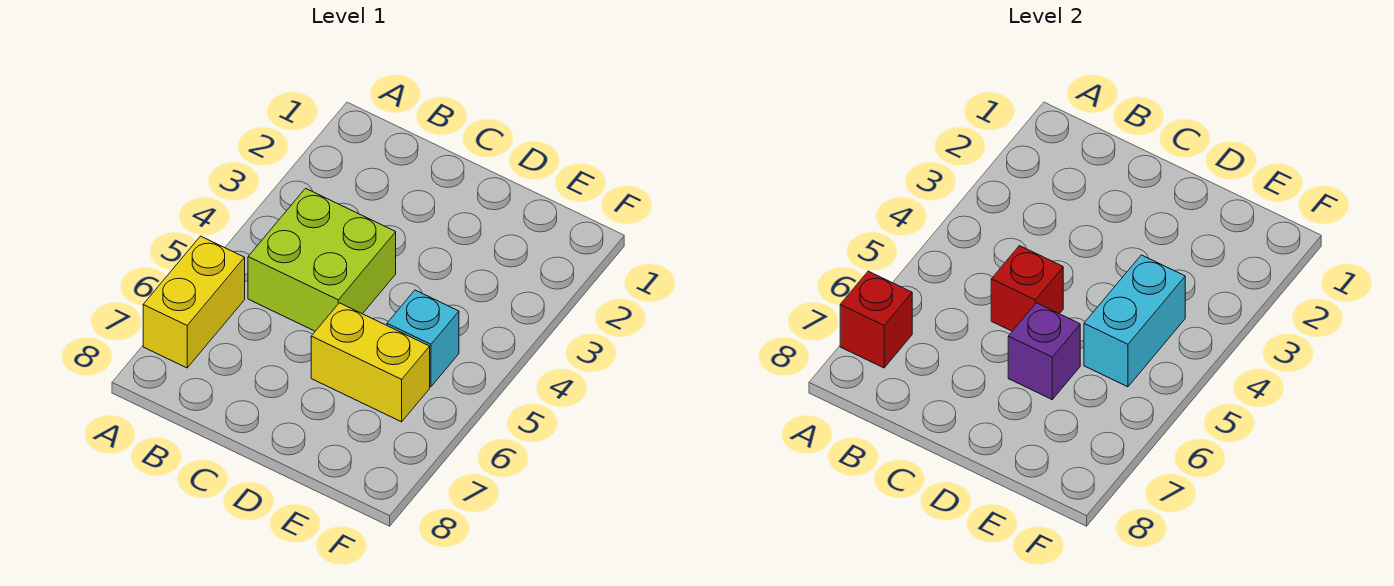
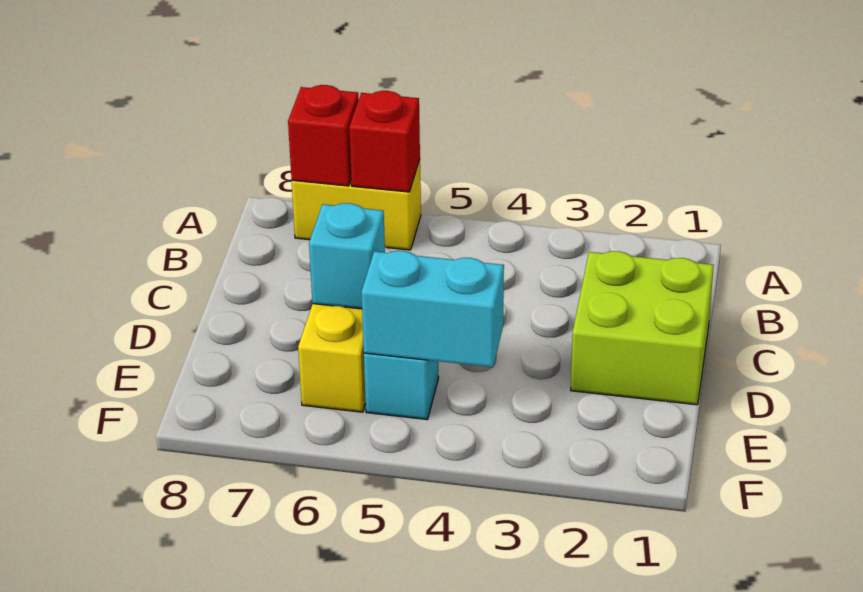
lime 2x2 brick [248,188,396,331] -> lime 2x2 brick moved to [571,251,714,405]
red 1x1 brick [991,246,1063,331] -> red 1x1 brick moved to [349,91,420,192]
purple 1x1 brick [1008,303,1080,399] -> cyan 1x1 brick [309,203,385,309]

